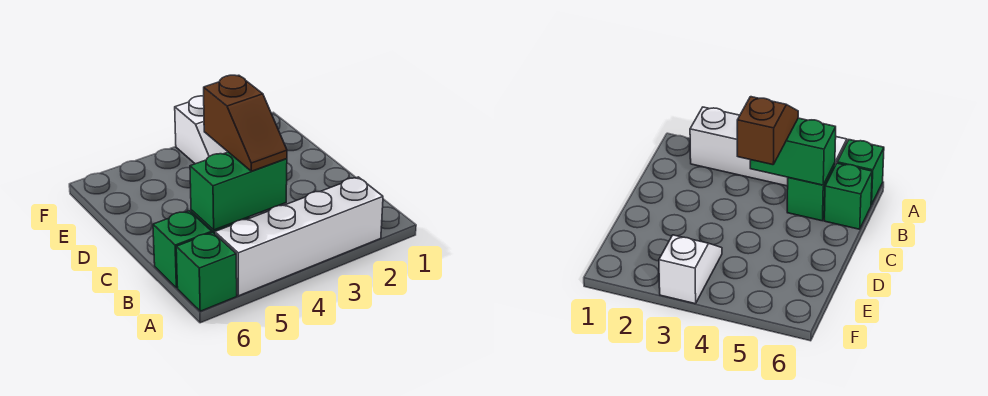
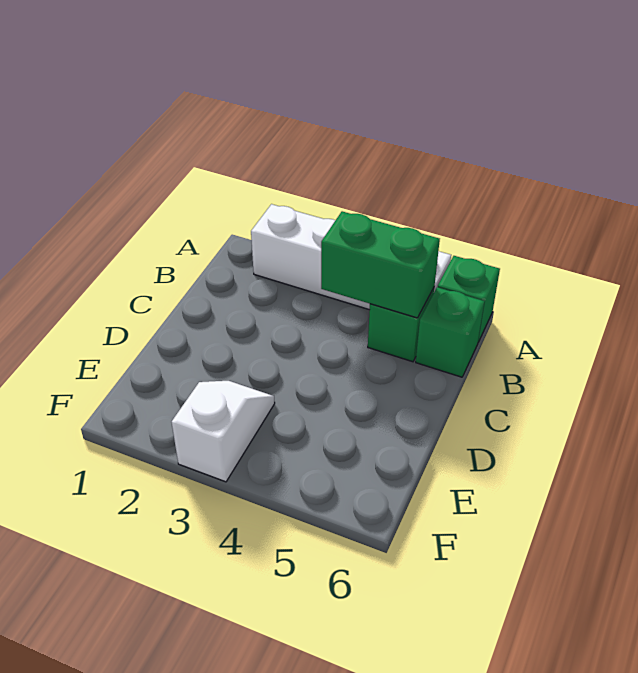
brown 1x2 slope [204,75,287,171] -> none

